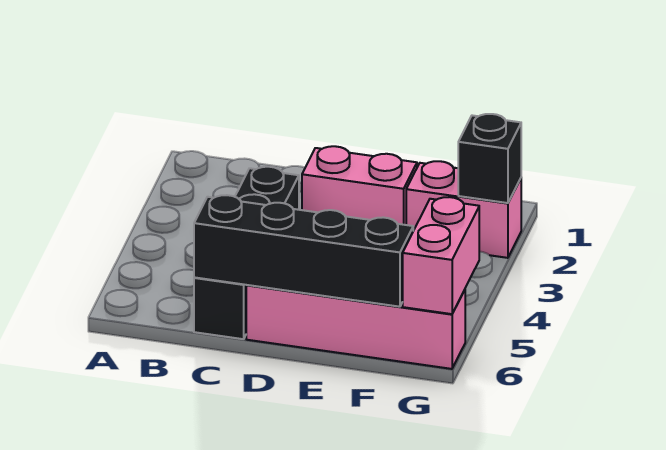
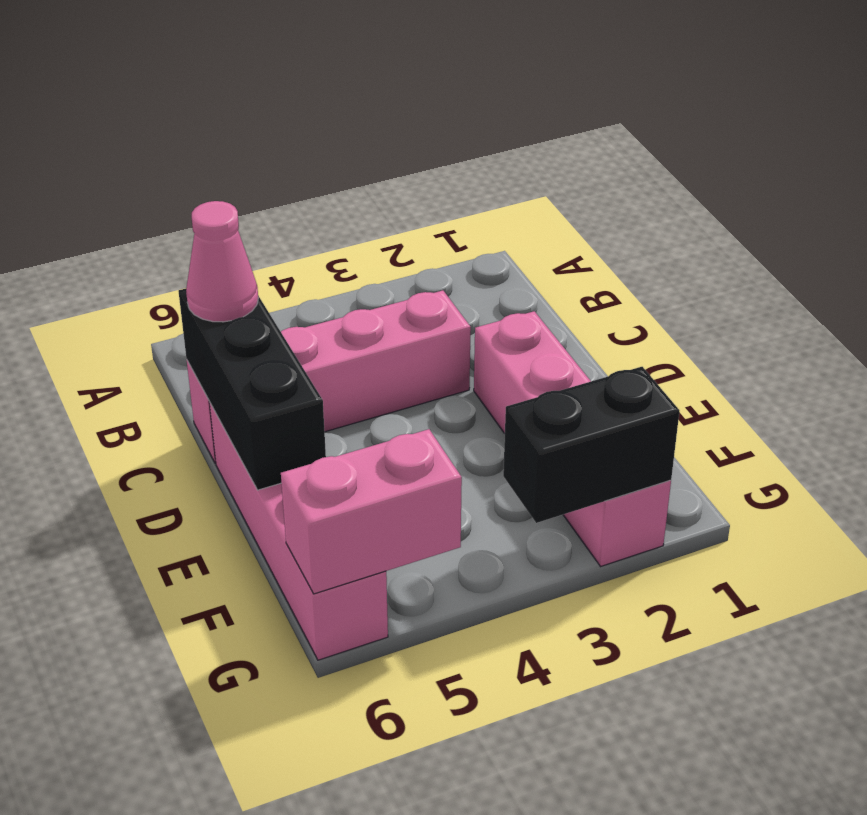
black 1x4 brick [194,167,299,339] -> pink 1x4 brick [187,290,471,463]
black 1x4 brick [194,195,413,307] -> black 1x3 brick [178,289,326,490]
none -> pink 1x1 cone [186,201,258,322]
black 1x1 brick [458,114,521,203] -> black 1x2 brick [503,367,680,523]

